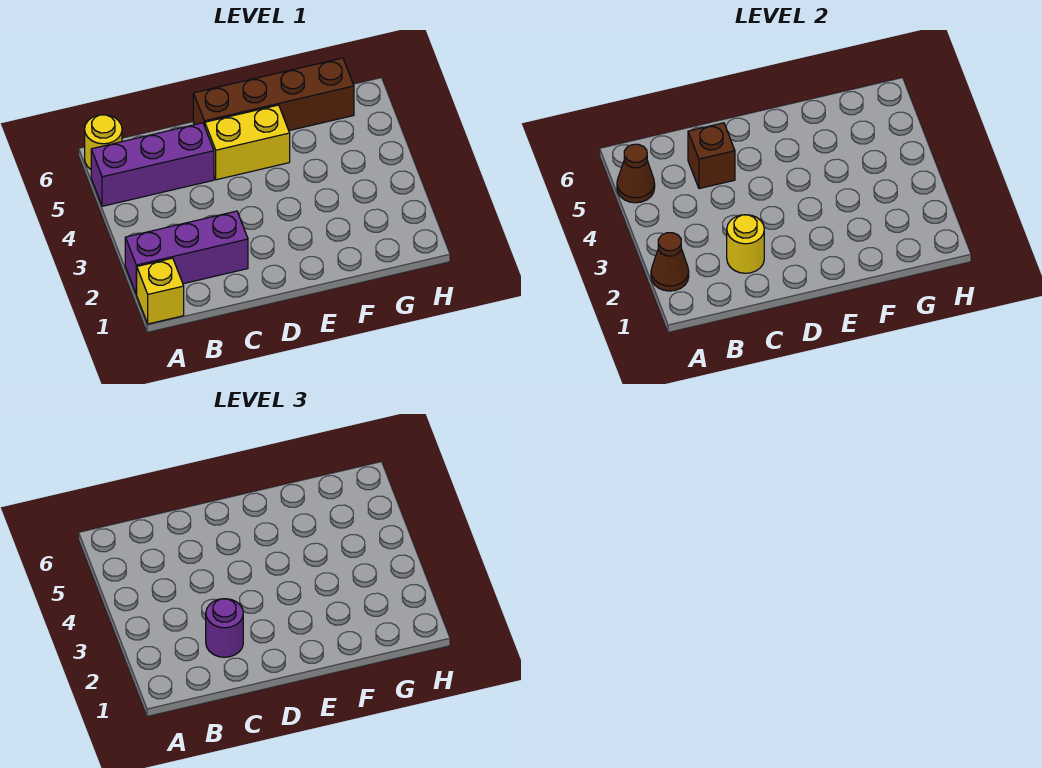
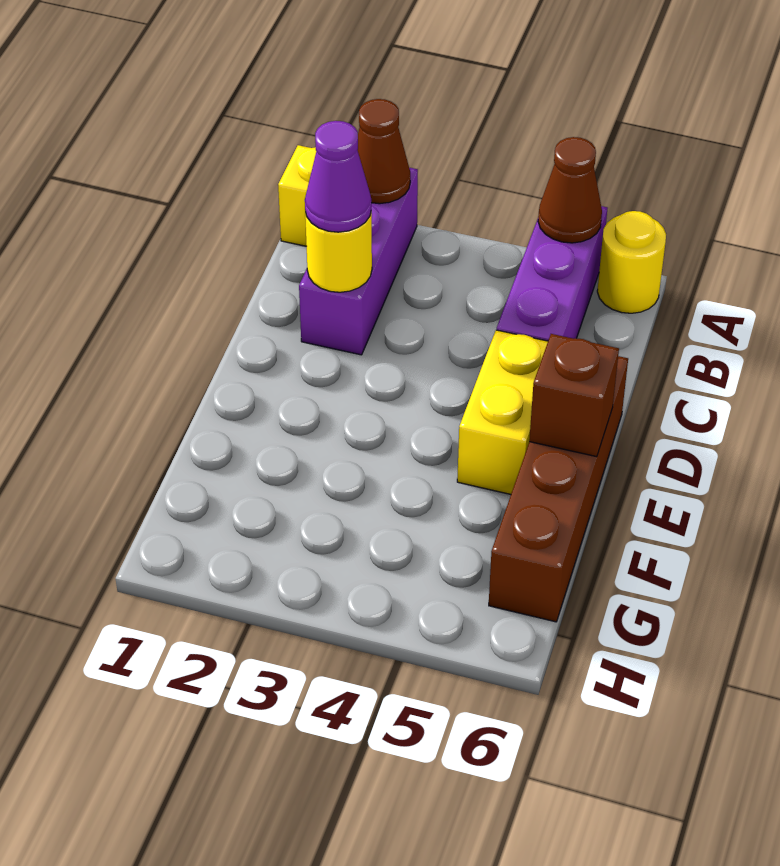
purple 1x1 round brick [206,599,243,657] -> purple 1x1 cone [305,121,371,232]
brown 1x1 brick [688,123,735,189] -> brown 1x1 brick moved to [529,334,619,457]

